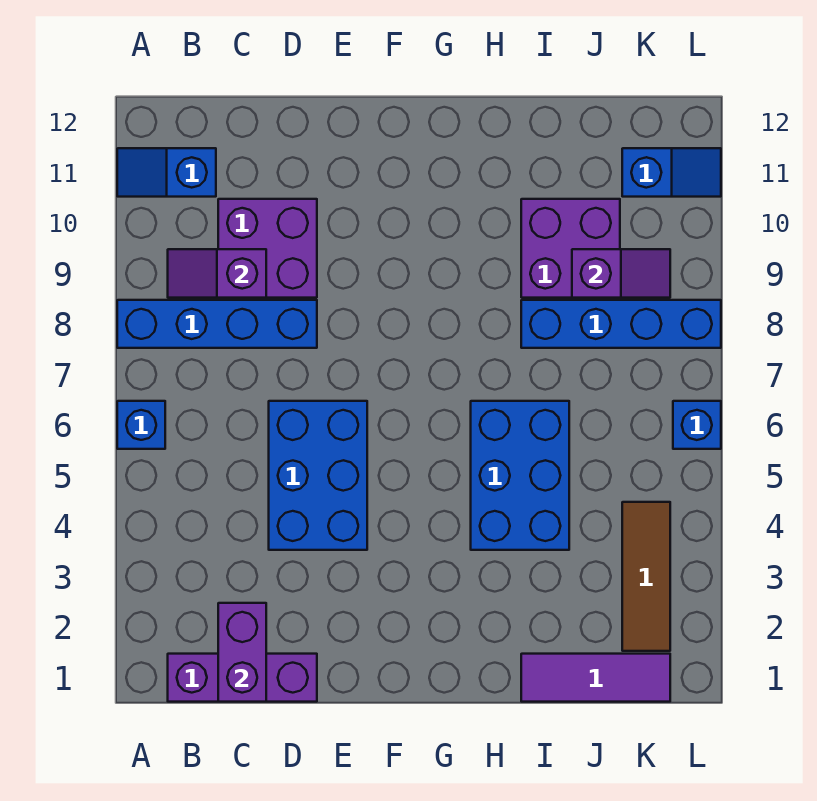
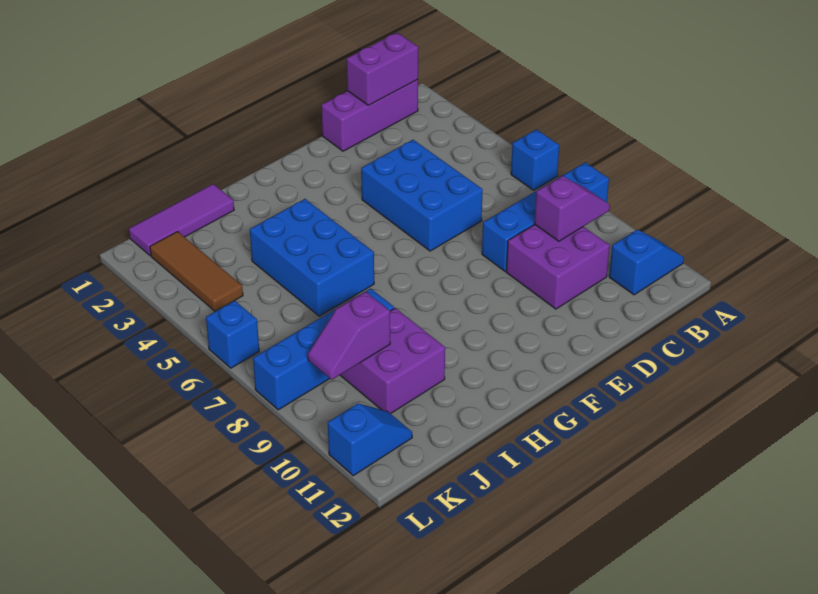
purple 1x2 brick [218,603,266,702] -> purple 1x2 brick turned to [347,33,418,105]
blue 1x2 slope [622,148,721,197] -> blue 1x2 slope turned to [328,404,412,476]

